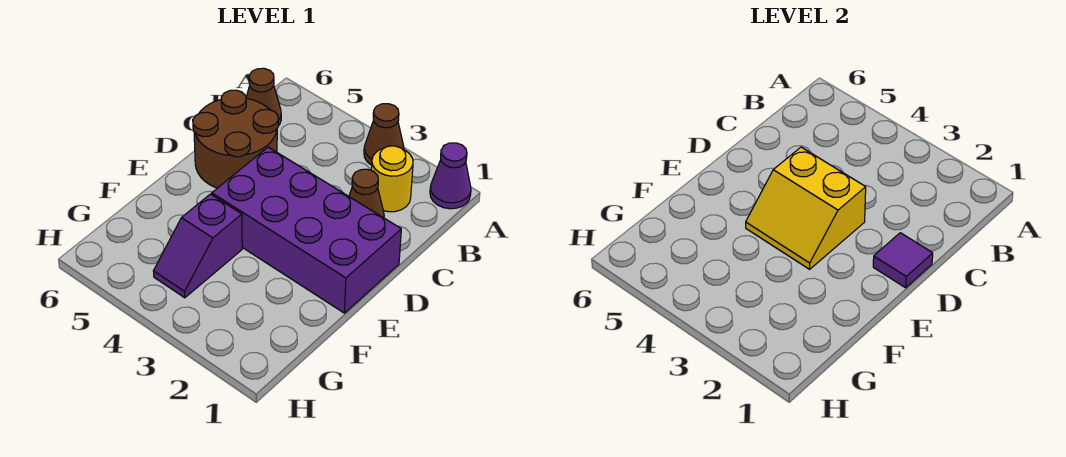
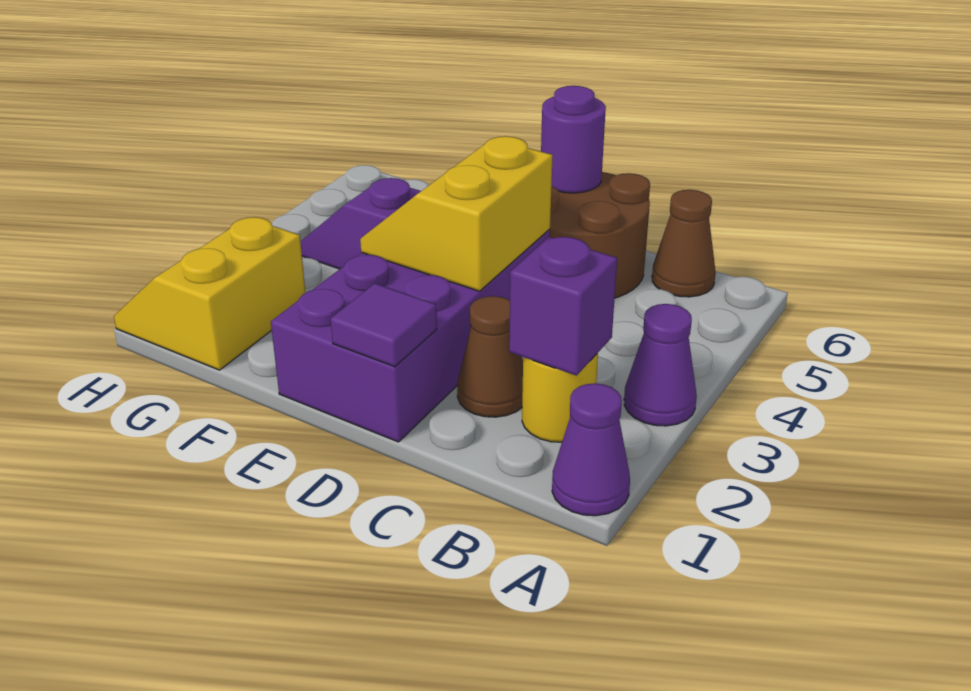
brown 1x1 cone [364,104,404,165] -> purple 1x1 cone [624,304,697,426]
none -> purple 1x1 brick [509,237,617,376]
none -> purple 1x1 round brick [541,86,606,193]
none -> yellow 2x2 slope [114,217,305,370]

